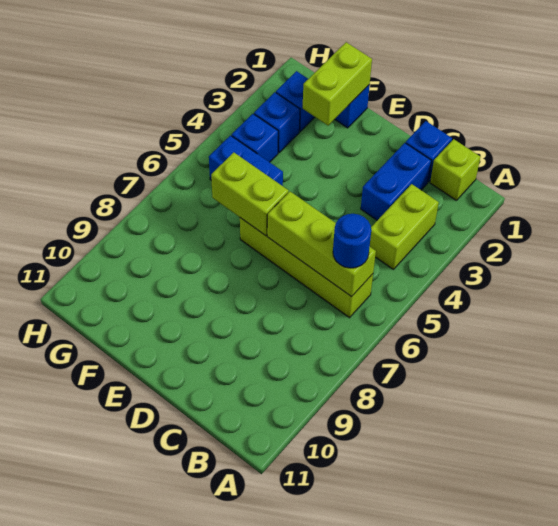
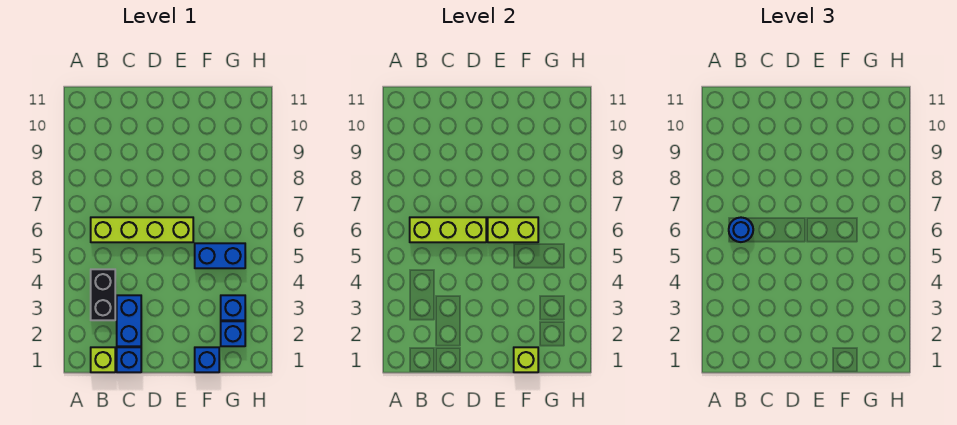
lime 1x2 brick [370,184,439,269] -> black 1x2 brick [91,269,115,320]
lime 1x2 brick [303,42,372,126] -> lime 1x1 brick [514,347,538,372]
blue 1x1 brick [232,114,278,162] -> none

